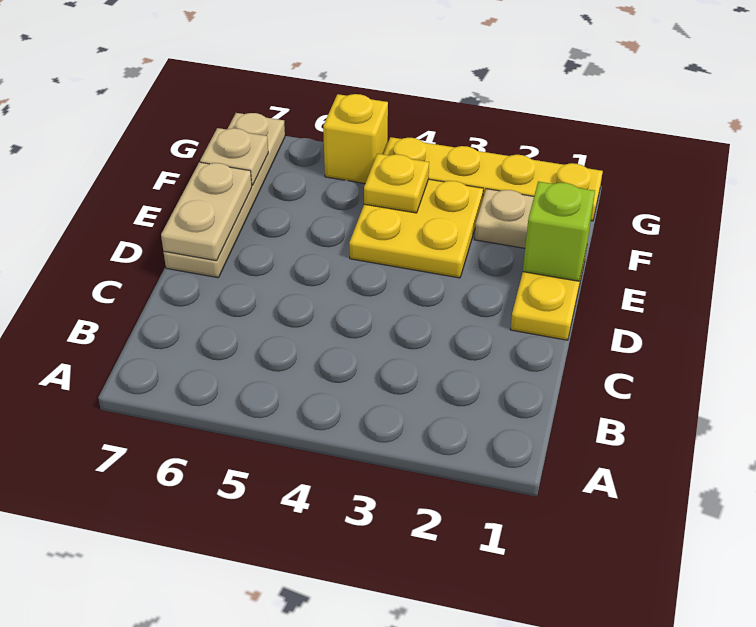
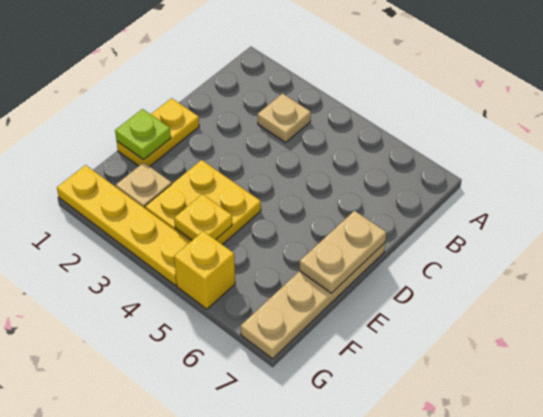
lime 1x1 brick [523,181,595,281] -> lime 1x1 plate [115,109,171,160]
tan 1x1 plate [200,128,268,186] -> tan 1x1 plate moved to [257,94,311,142]

